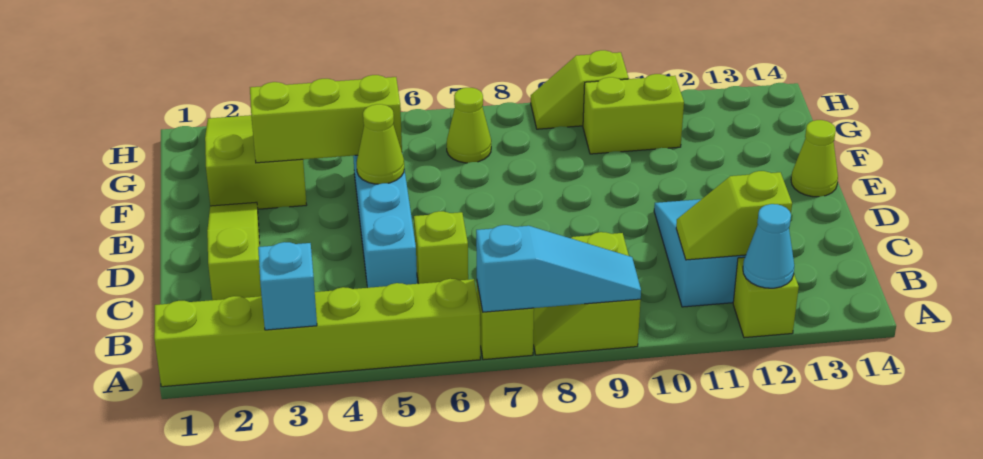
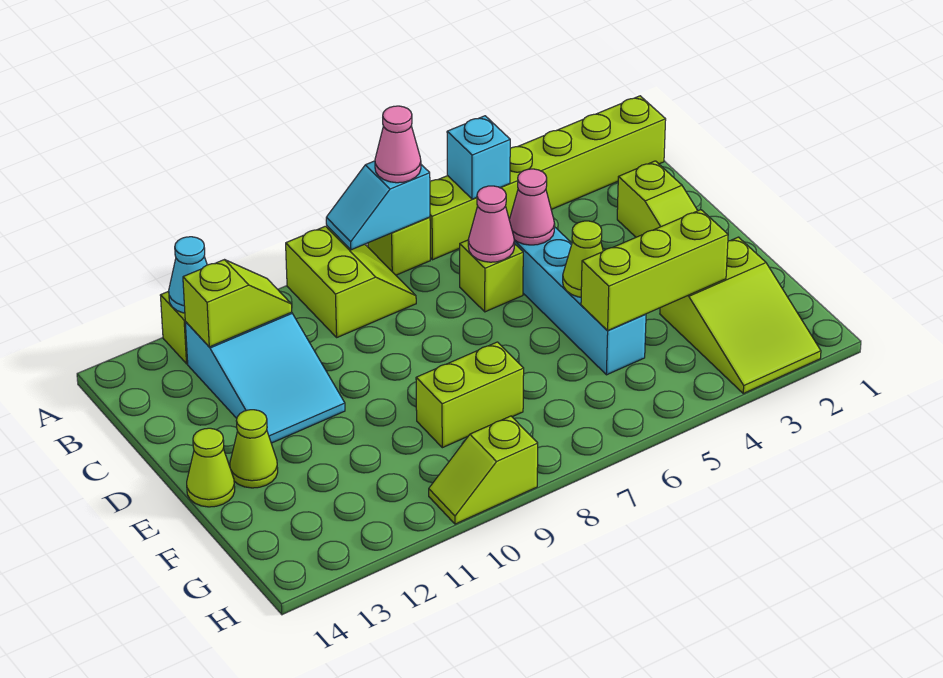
cyan 1x1 brick [258,242,317,330] -> cyan 1x1 brick moved to [447,116,510,199]
cyan 1x3 slope [476,225,641,312] -> cyan 1x2 slope [326,161,430,250]
none -> pink 1x1 cone [375,106,421,183]
none -> pink 1x1 cone [509,169,555,245]
none -> pink 1x1 cone [468,186,514,262]
lime 1x1 cone [447,88,491,163] -> lime 1x1 cone moved to [230,410,278,488]
lime 1x2 brick [583,74,684,154] -> lime 1x2 brick moved to [416,342,524,448]
lime 1x2 slope [531,50,629,129] -> lime 1x2 slope turned to [429,416,538,524]

